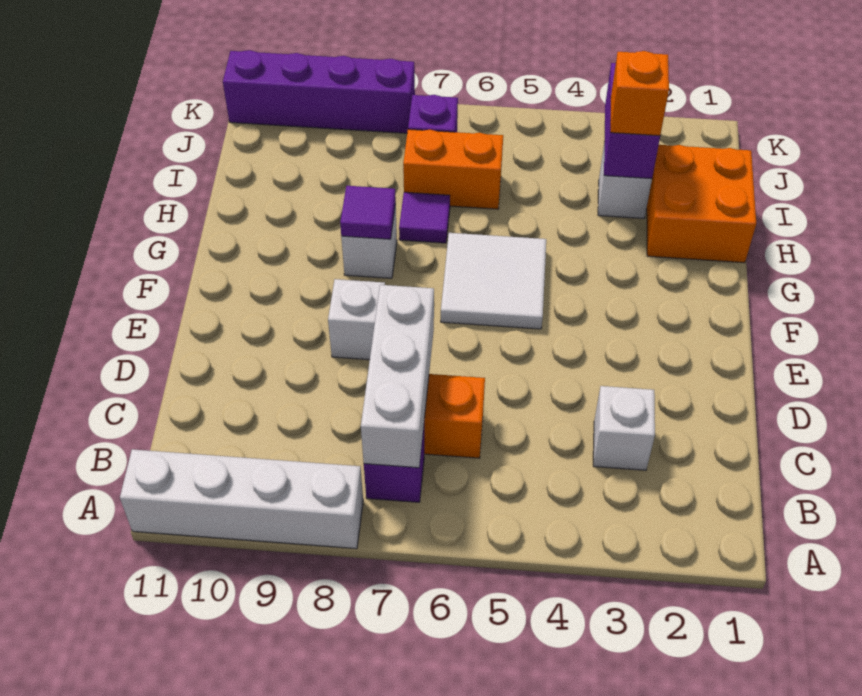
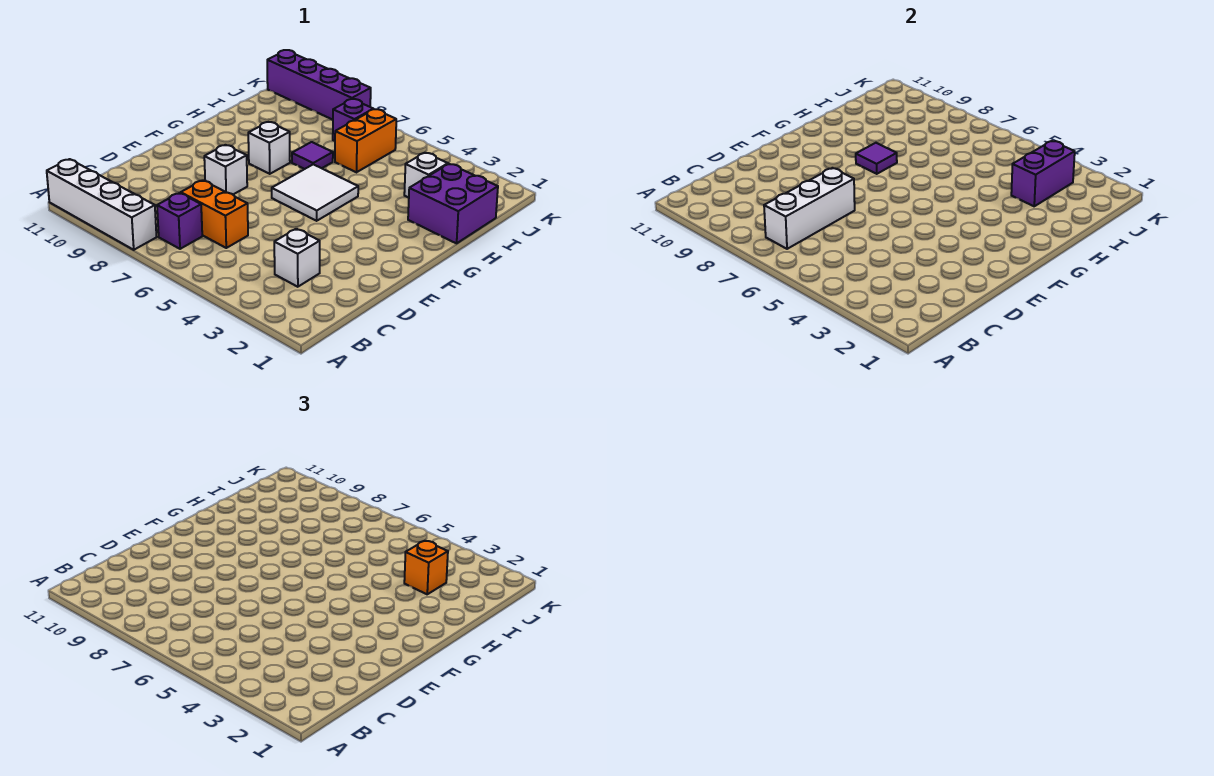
orange 2x2 brick [647,145,756,263] -> purple 2x2 brick [408,164,498,243]
orange 1x2 brick [403,129,503,209] -> orange 1x2 brick turned to [335,109,396,172]

